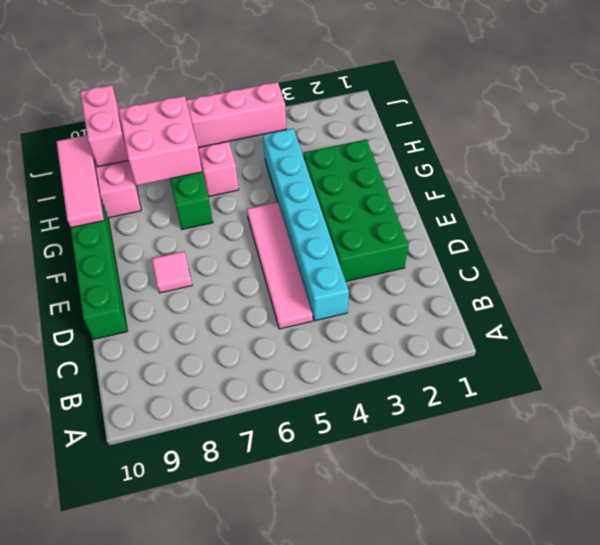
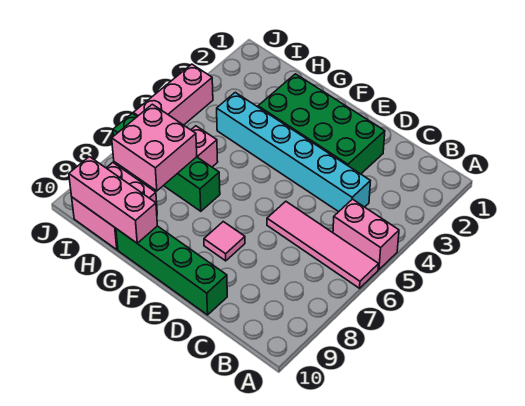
pink 1x4 tile [247,202,313,329] -> pink 1x4 tile moved to [267,201,379,288]
pink 1x3 tile [56,135,104,228] -> pink 1x3 brick [69,157,157,243]
pink 1x2 brick [80,85,128,167] -> pink 1x2 brick moved to [333,199,399,270]

